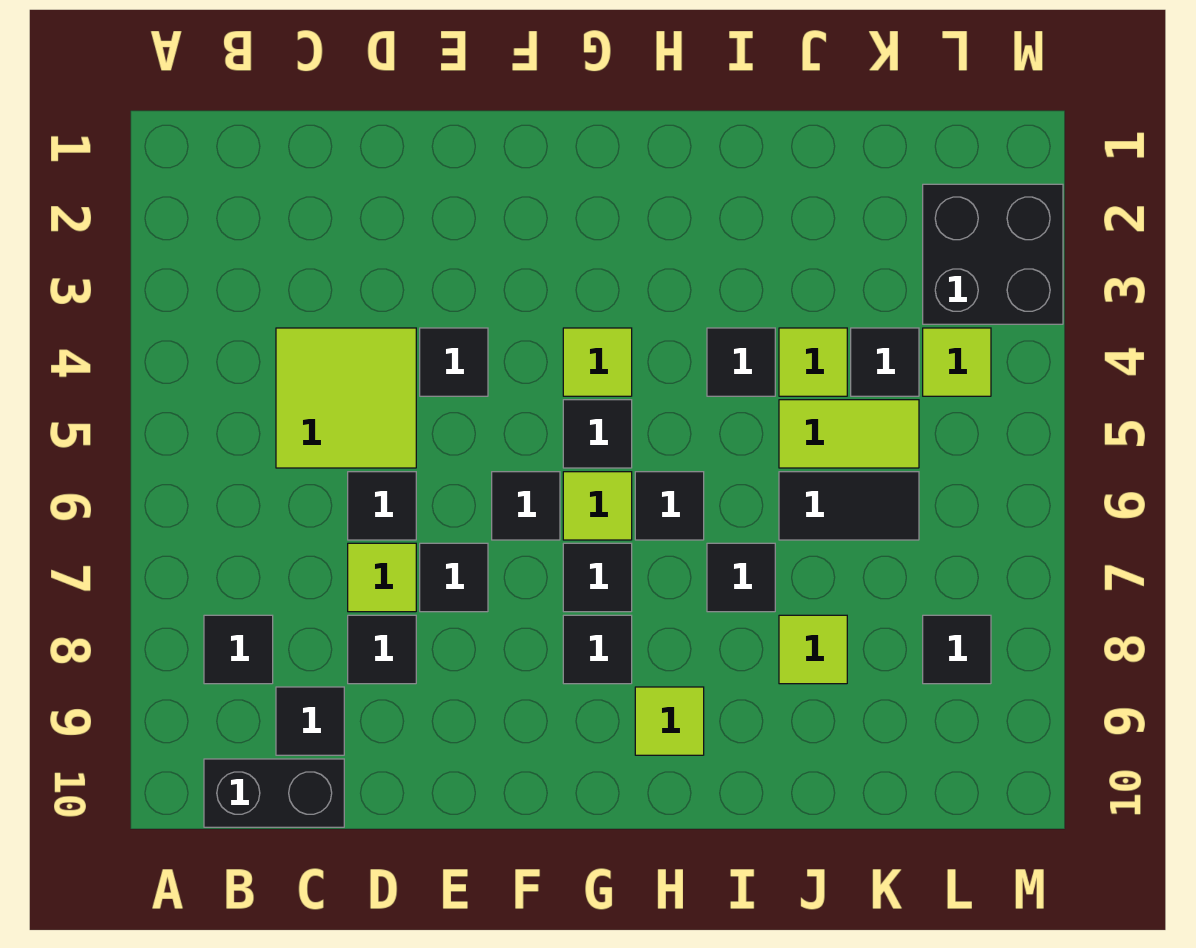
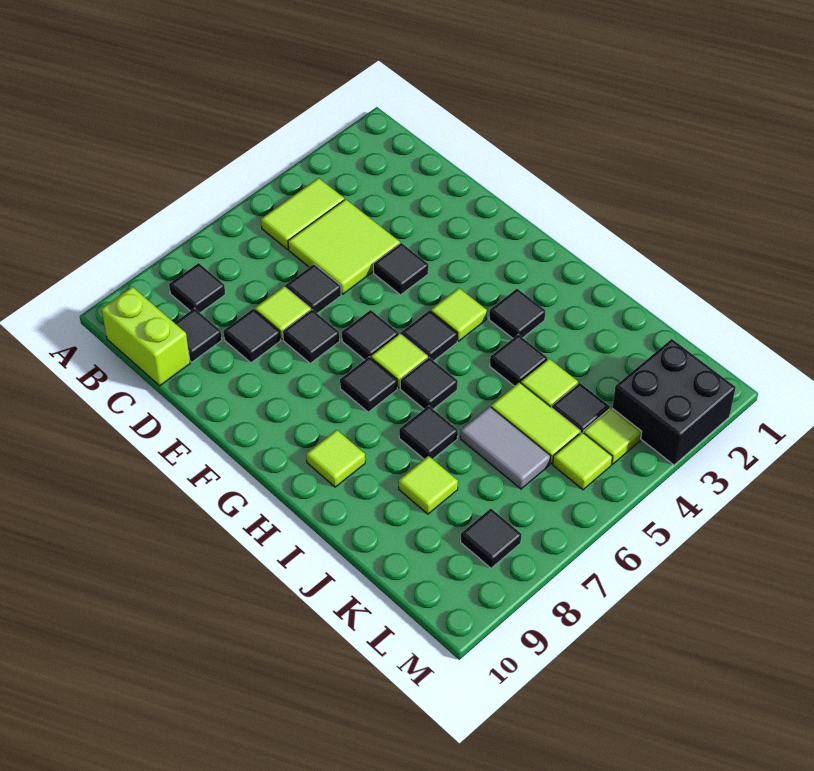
none -> lime 1x2 tile [261,178,344,249]
black 1x2 brick [204,759,344,827] -> lime 1x2 brick [101,287,190,386]
black 1x1 tile [563,615,632,684] -> black 1x1 tile moved to [489,289,545,338]
black 1x2 tile [779,472,919,540] -> grey 1x2 tile [460,406,551,489]
none -> lime 1x1 tile [553,432,612,490]

